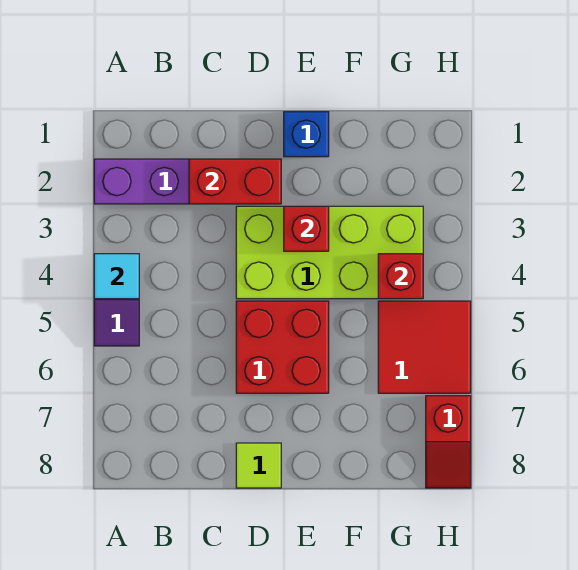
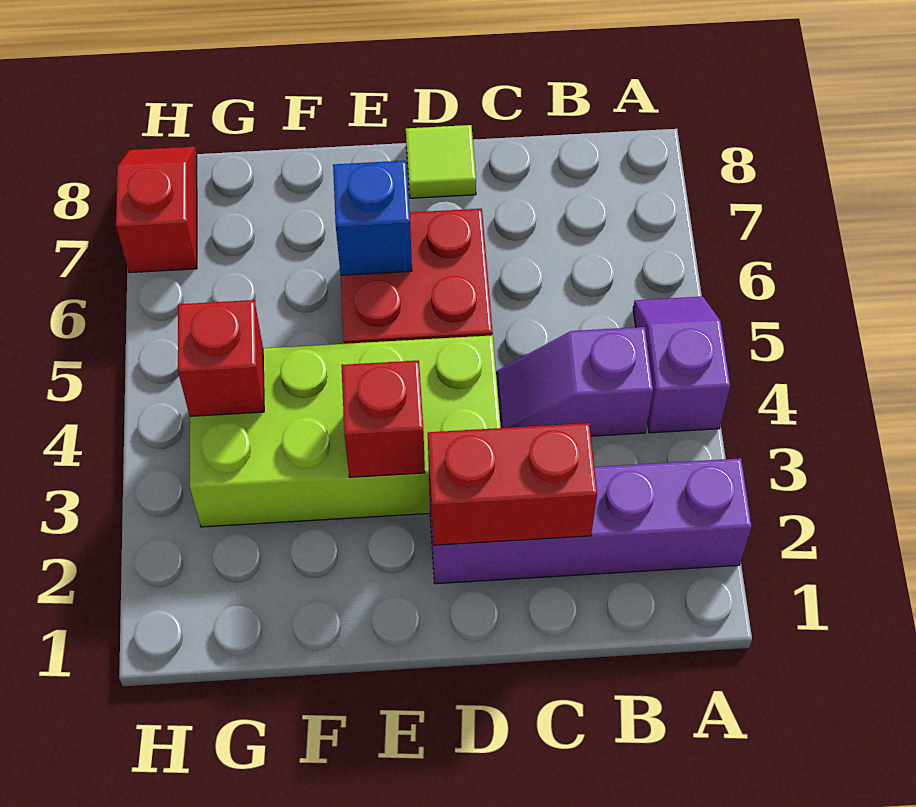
cyan 1x1 tile [94,254,139,299] -> none
none -> purple 1x2 slope [496,327,653,436]
blue 1x1 brick [284,112,329,157] -> blue 1x1 brick moved to [333,161,412,275]
red 2x2 tile [378,301,471,393] -> none

